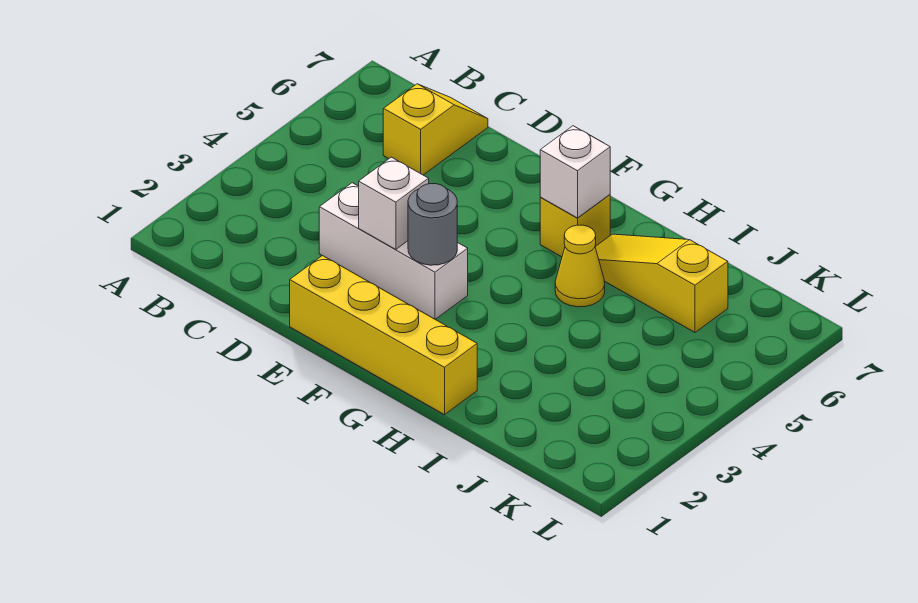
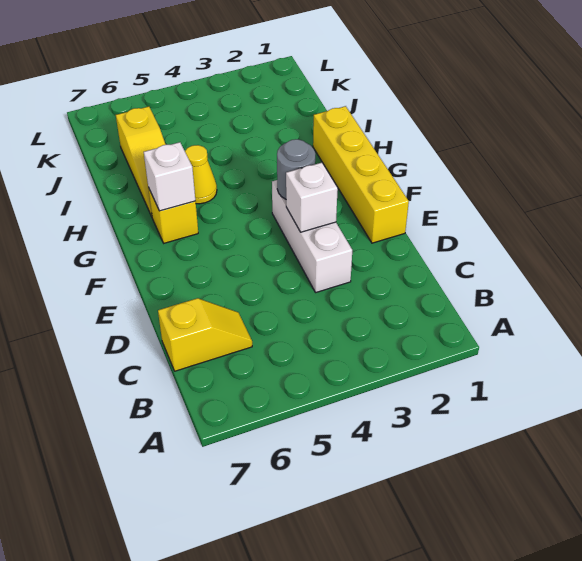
yellow 1x2 slope [383,84,488,175] -> yellow 1x2 slope turned to [158,298,252,371]

